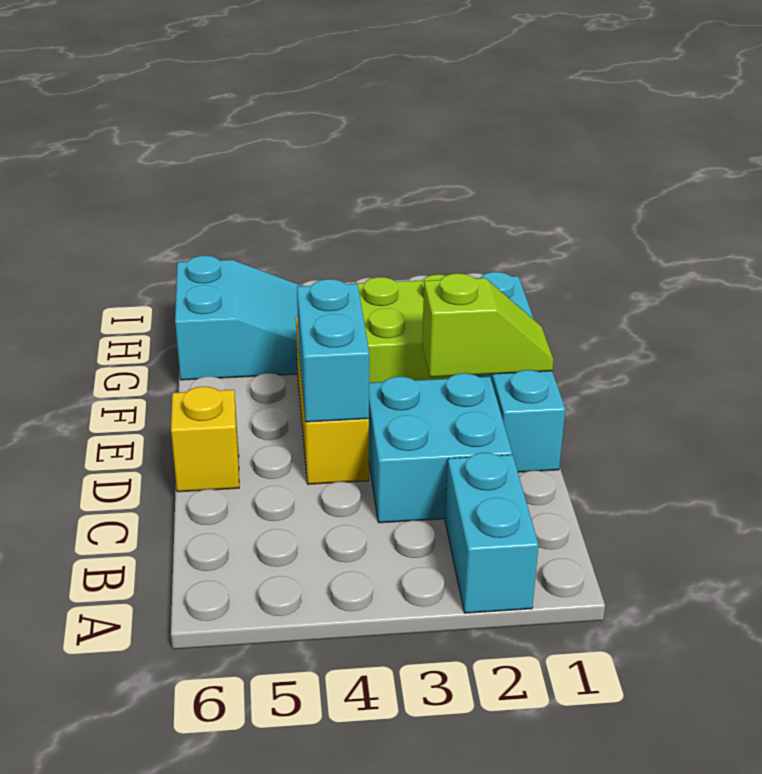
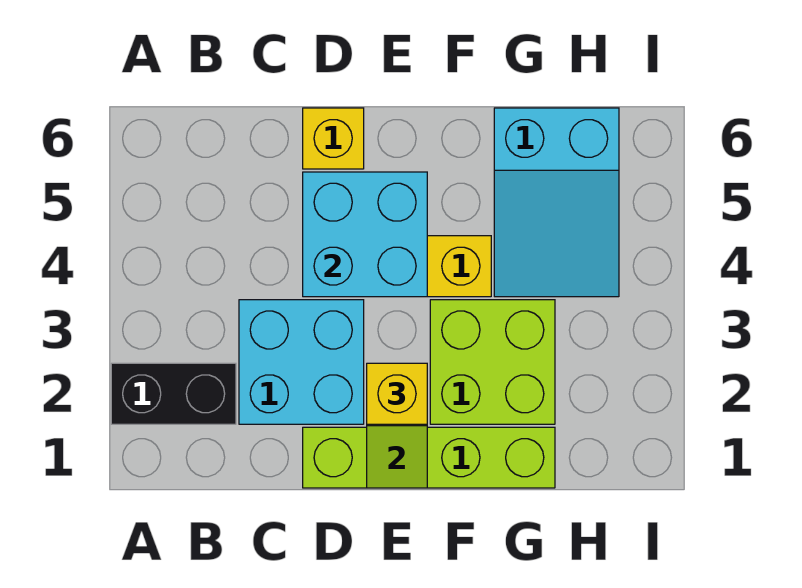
cyan 1x2 brick [445,453,539,613] -> black 1x2 brick [111,363,236,424]
cyan 1x4 brick [478,272,565,472] -> lime 1x4 brick [303,427,555,488]
cyan 1x2 brick [297,279,369,422] -> cyan 2x2 brick [303,172,427,297]
none -> yellow 1x1 brick [367,363,427,424]

